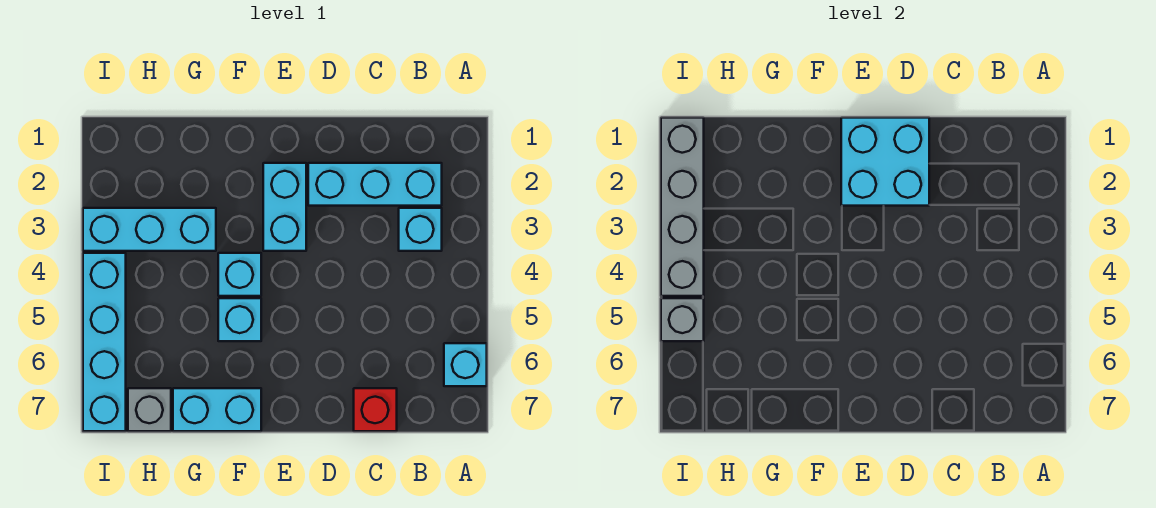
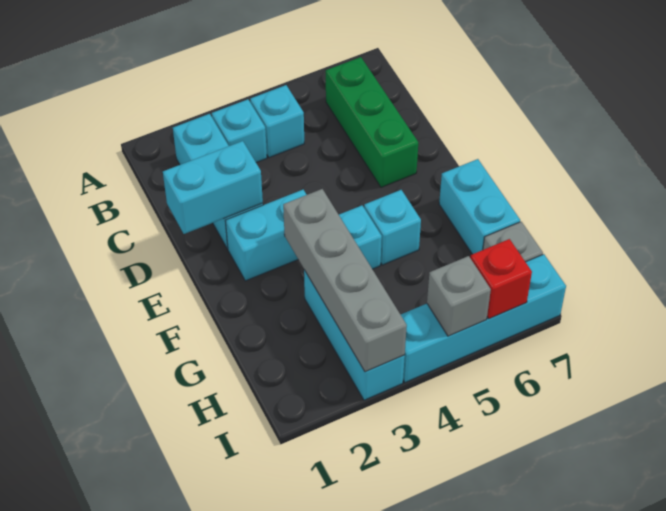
cyan 1x1 brick [444,343,487,386] -> cyan 1x1 brick moved to [250,85,304,158]
none -> green 1x3 brick [326,57,418,187]
red 1x1 brick [354,388,397,431] -> red 1x1 brick moved to [471,239,532,319]
cyan 2x2 brick [841,118,929,206] -> cyan 1x2 brick [163,141,263,234]
grey 1x4 brick [661,118,704,296] -> grey 1x4 brick turned to [283,189,407,372]

